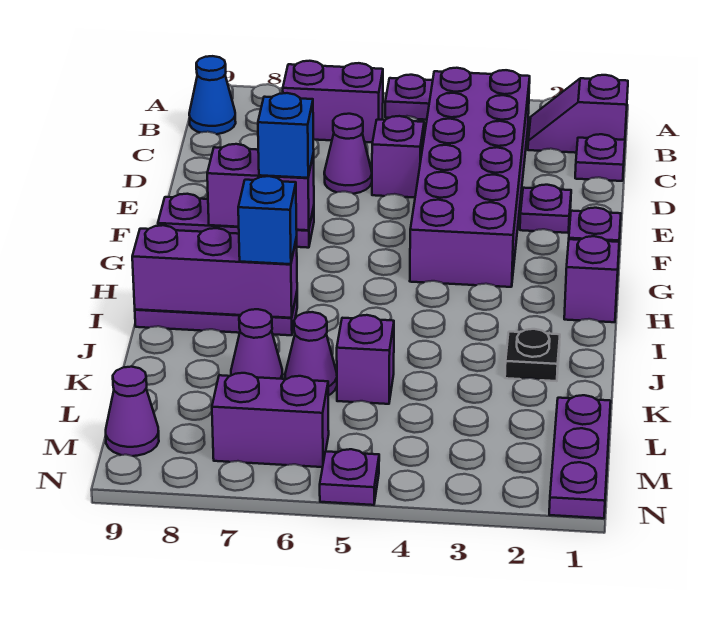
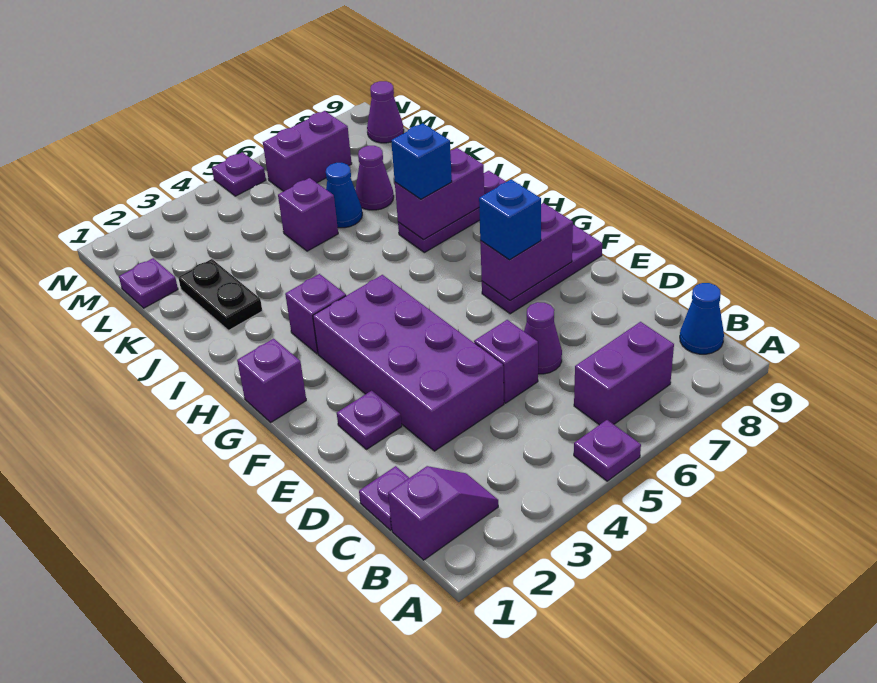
purple 2x6 brick [410,68,530,287] -> purple 2x4 brick [313,275,504,451]
purple 1x1 brick [564,236,619,322] -> purple 1x1 brick moved to [285,274,346,354]
purple 1x3 brick [132,225,297,318] -> purple 1x2 brick [395,148,484,239]
black 1x1 plate [505,329,560,381] -> black 1x2 plate [178,259,262,331]
purple 1x1 cone [285,312,337,395] -> blue 1x1 cone [326,163,362,228]
purple 1x3 plate [549,395,611,518] -> purple 1x1 plate [119,258,178,308]

